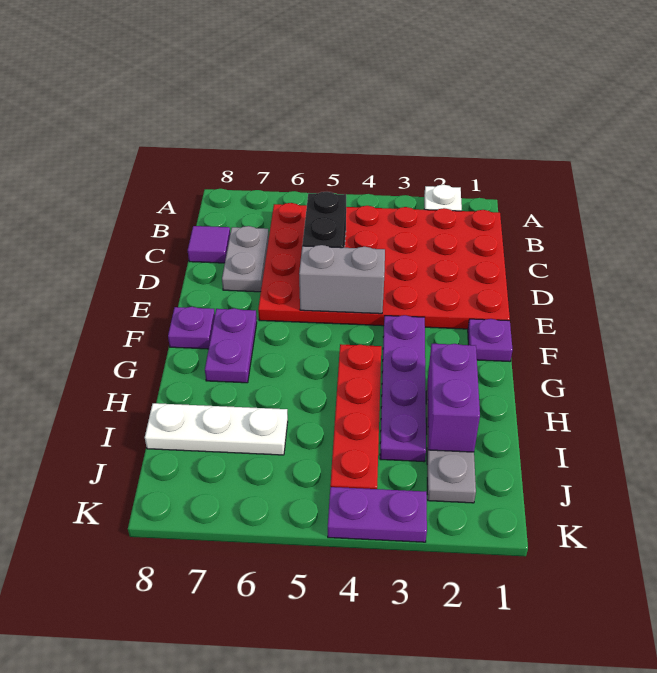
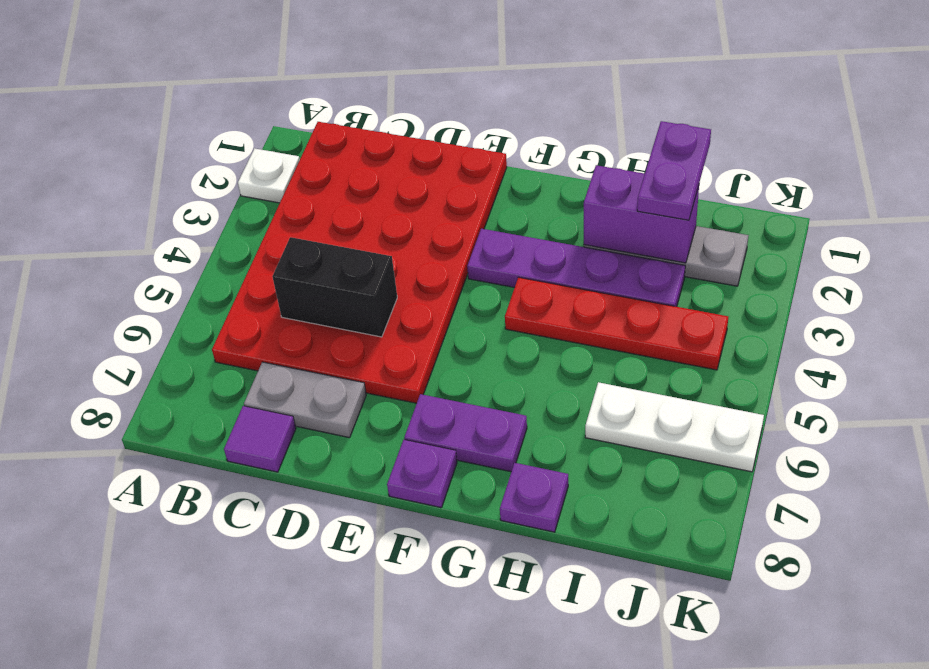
grey 1x2 brick [299,245,385,314] -> none
purple 1x1 plate [468,319,513,361] -> purple 1x1 plate moved to [500,463,568,532]
white 1x3 plate [145,403,288,455] -> white 1x3 plate turned to [585,382,764,472]
purple 1x2 plate [328,487,427,542] -> purple 1x2 plate moved to [637,121,711,220]

